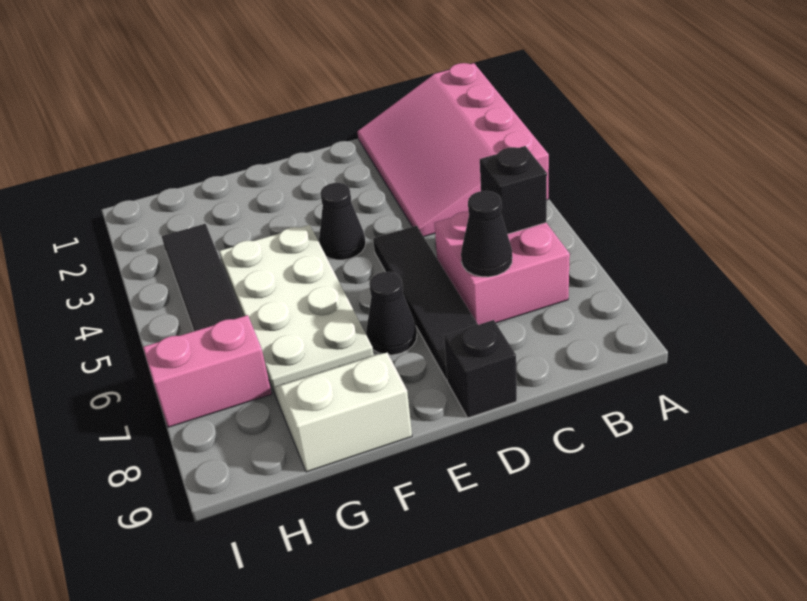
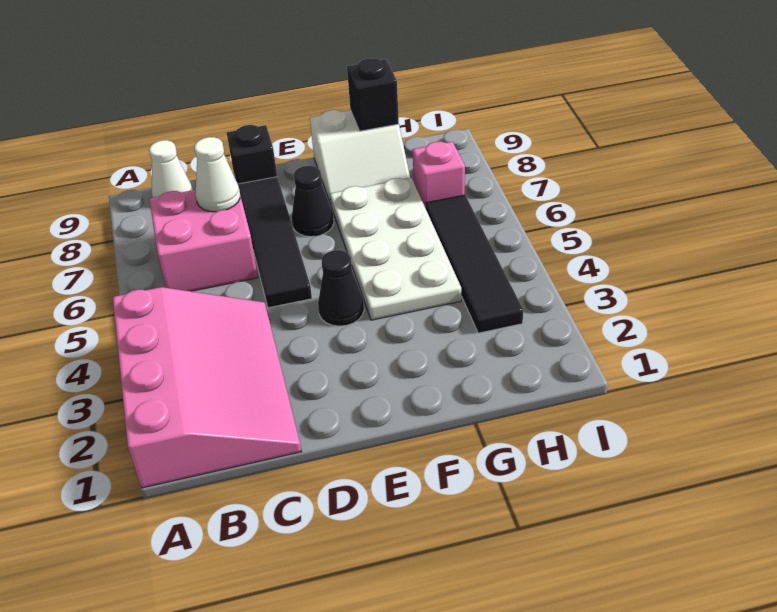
black 1x1 brick [480,146,547,234] -> black 1x1 brick moved to [347,58,399,131]
none -> white 1x1 cone [149,140,193,198]
black 1x1 cone [461,191,512,277] -> white 1x1 cone [194,137,240,212]
pink 1x2 brick [143,315,272,427] -> pink 1x1 brick [413,142,465,206]

